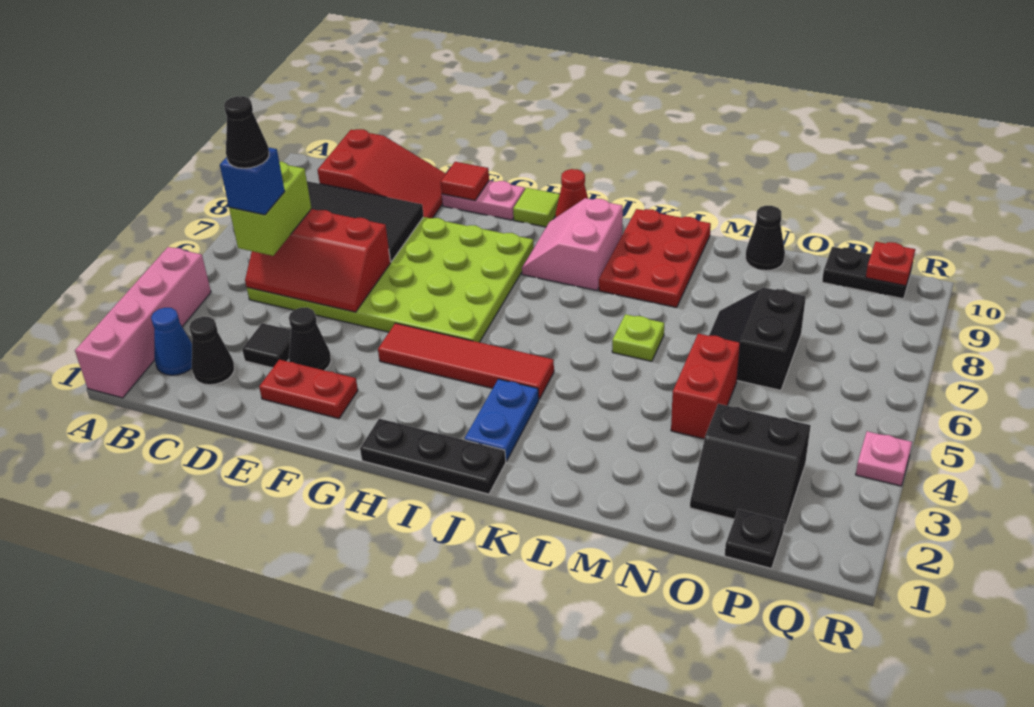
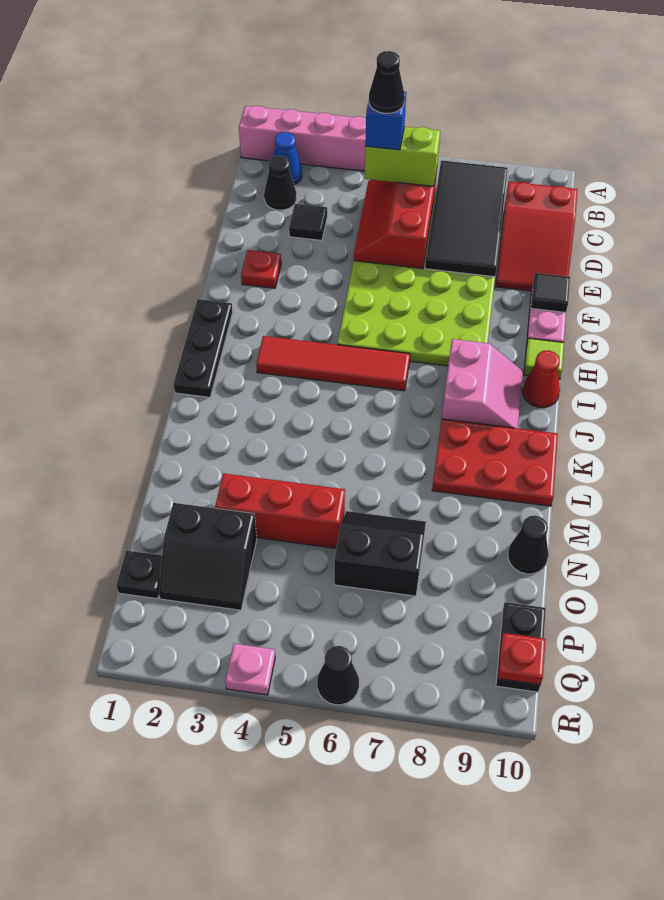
red 1x2 plate [259,360,358,419] -> red 1x1 plate [241,250,281,288]
black 1x1 cone [289,308,331,370] -> black 1x1 cone moved to [317,646,359,705]
red 1x1 tile [441,162,489,200] -> black 1x1 tile [531,273,570,313]
red 1x4 tile [378,323,554,399] -> red 1x4 tile turned to [256,336,410,391]
pink 2x2 slope [522,198,623,291] -> pink 2x2 slope turned to [442,339,523,428]
blue 1x2 plate [464,379,539,461] -> none
lime 1x1 plate [612,314,664,361] -> none
red 1x2 brick [671,334,740,439] -> red 1x3 brick [215,473,345,548]
black 2x2 slope [690,404,811,531] -> black 2x2 slope turned to [159,503,257,610]

